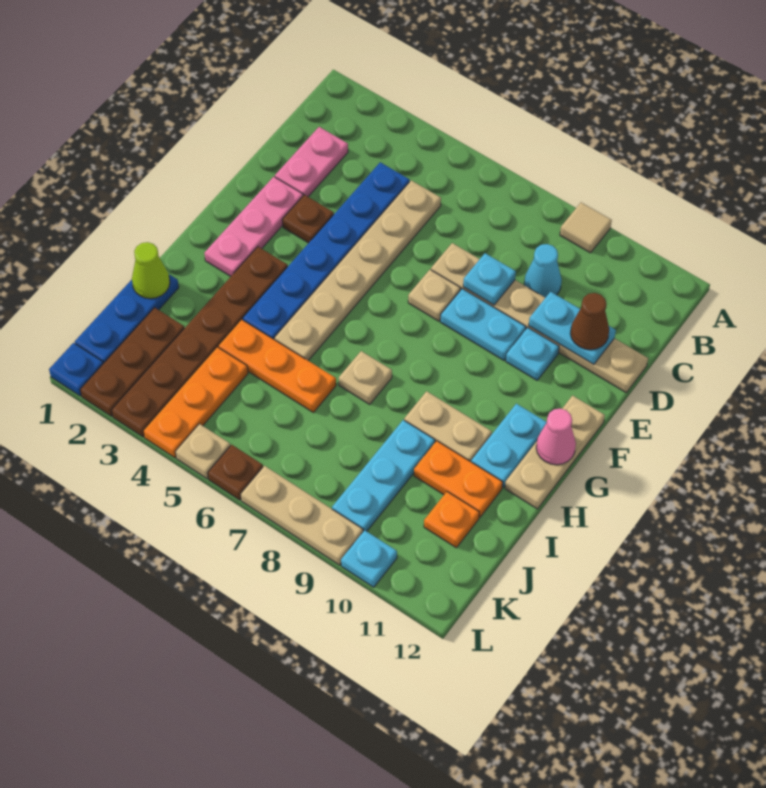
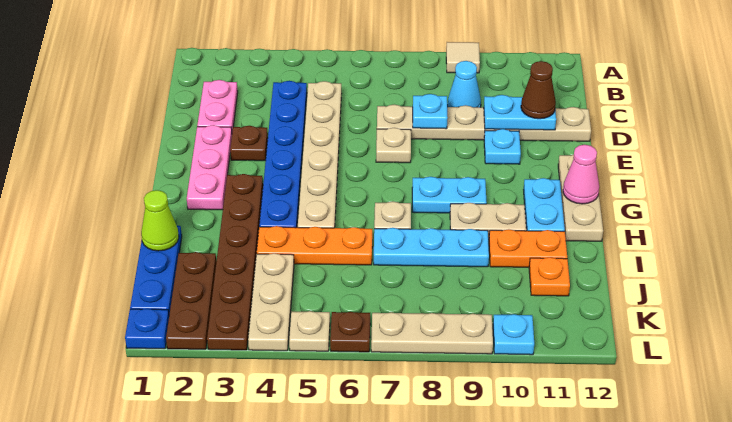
cyan 1x2 plate [440,289,526,360] -> cyan 1x2 plate moved to [412,177,487,213]
cyan 1x3 plate [332,420,435,531] -> cyan 1x3 plate turned to [374,228,489,267]
orange 1x3 plate [143,347,248,458] -> tan 1x3 plate [248,253,294,351]

